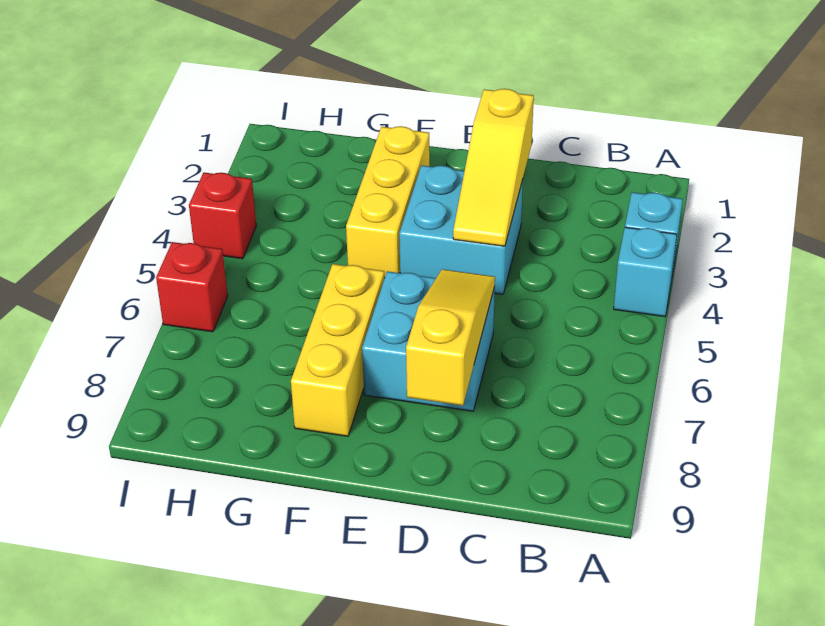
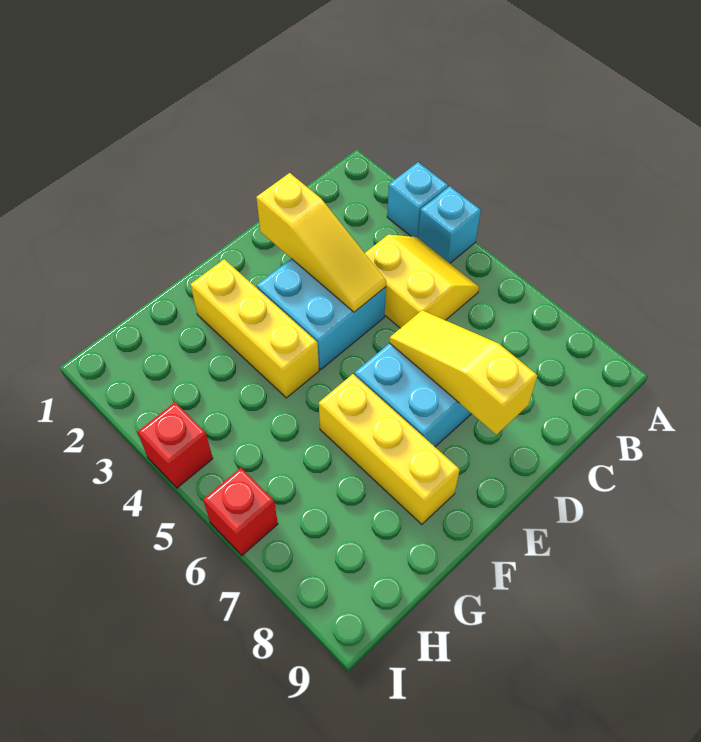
none -> yellow 2x2 slope [365,235,479,328]

